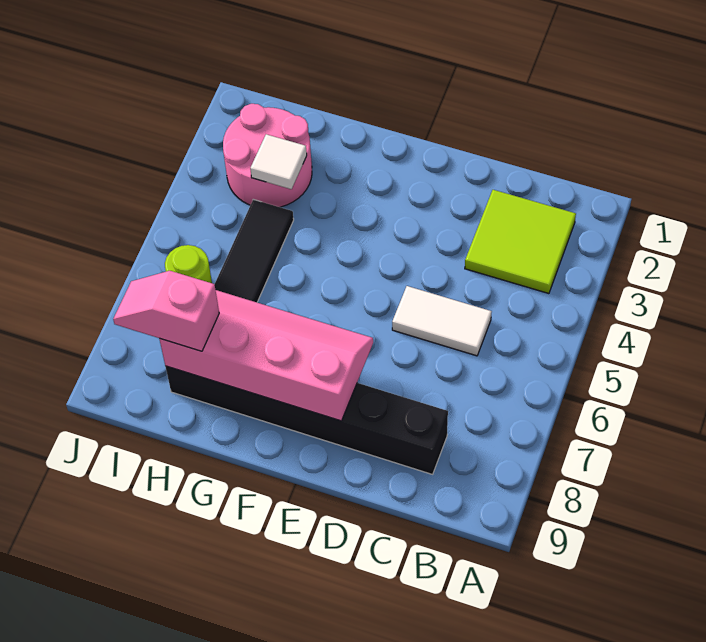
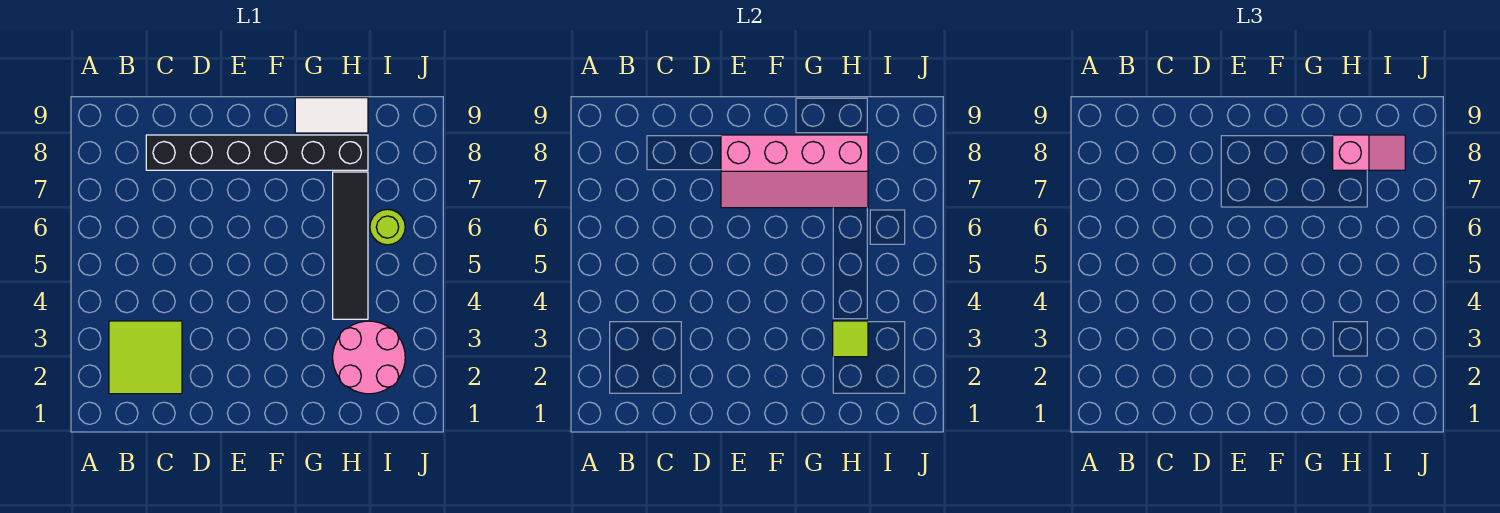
white 1x2 tile [392,286,492,356] -> white 1x2 tile moved to [295,98,368,133]
white 1x1 tile [250,134,307,189] -> lime 1x1 tile [833,321,868,357]

